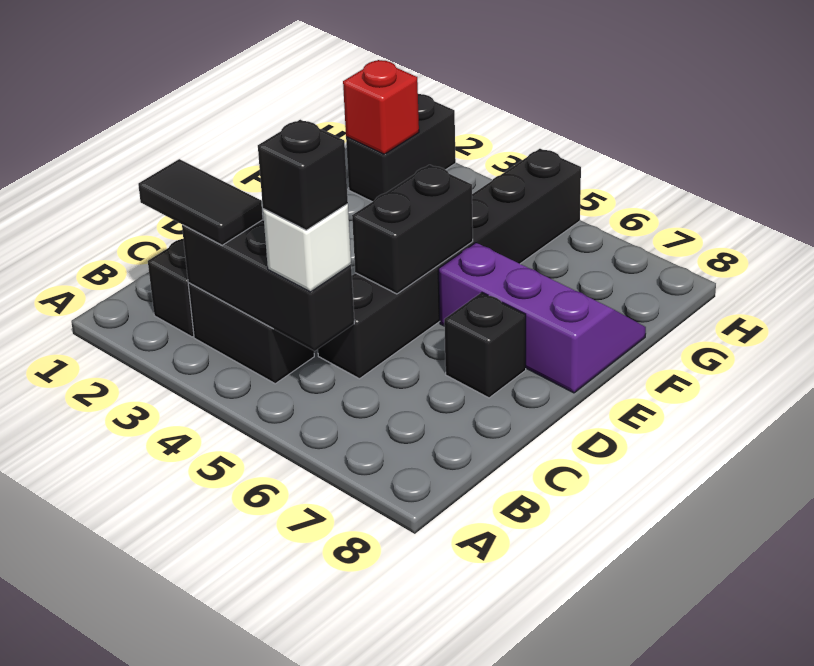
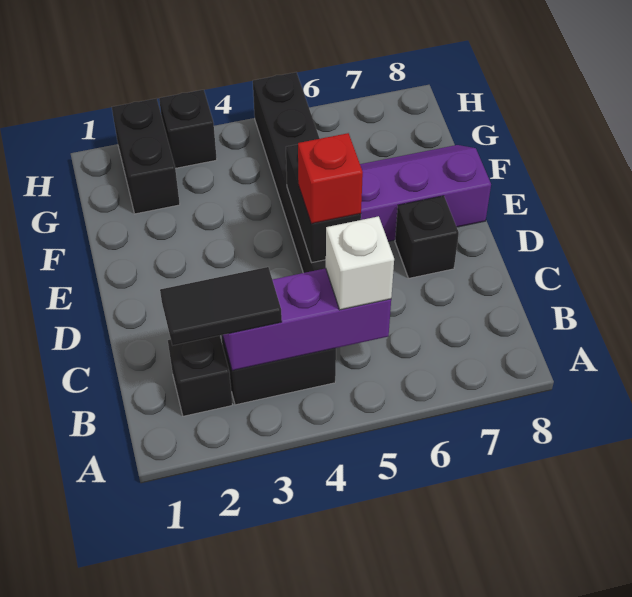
black 1x3 brick [182,220,354,351] -> purple 1x3 brick [223,268,391,370]
black 1x1 brick [258,120,348,230] -> black 1x1 brick moved to [159,90,217,168]
red 1x1 brick [343,60,419,154] -> red 1x1 brick moved to [298,133,363,224]

